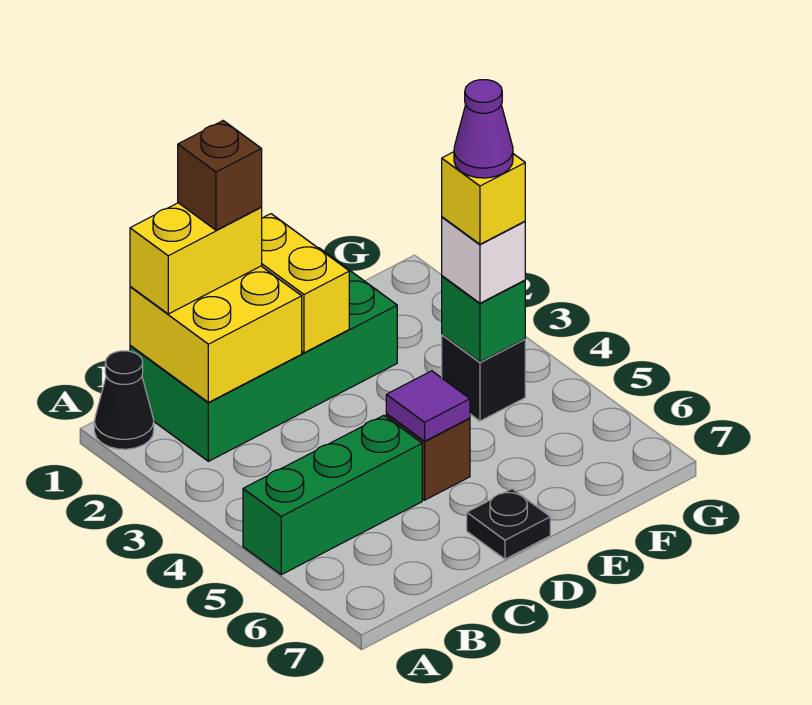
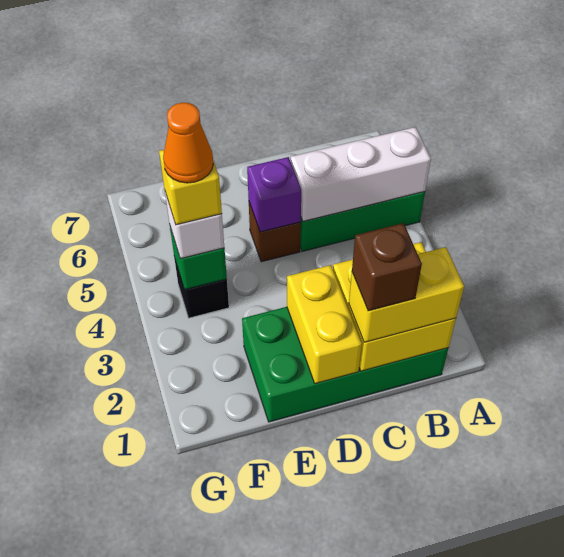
black 1x1 cone [94,351,154,449] -> none
none -> white 1x3 brick [291,127,431,221]
purple 1x1 tile [386,371,470,441] -> purple 1x1 brick [247,157,301,232]
black 1x1 plate [467,489,550,559] -> none
purple 1x1 cone [454,80,513,178] -> orange 1x1 cone [163,103,213,183]

